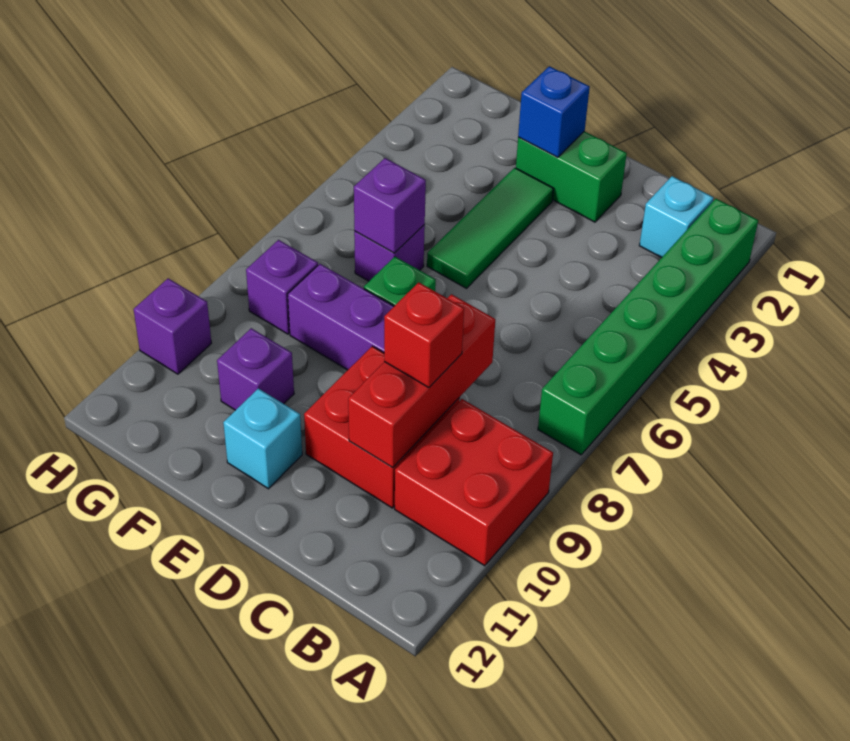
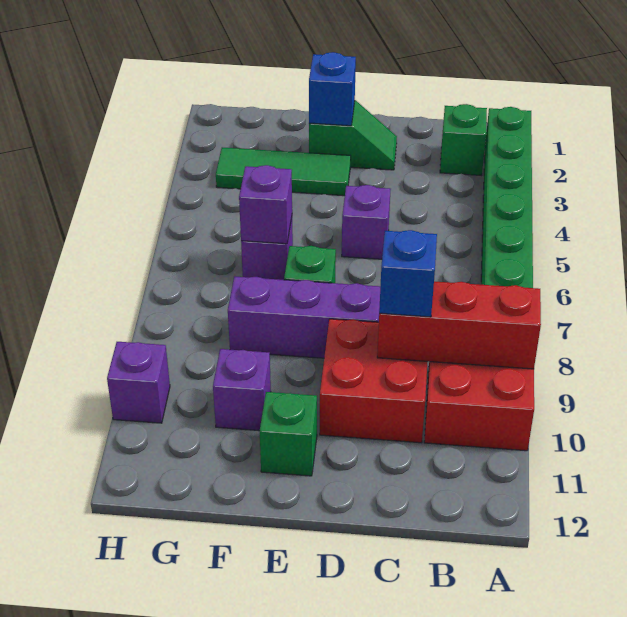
cyan 1x1 brick [639,176,714,258] -> green 1x1 brick [440,104,487,176]
red 1x3 brick [348,294,495,468] -> red 1x3 brick turned to [377,281,541,369]
red 1x1 brick [384,282,464,388] -> blue 1x1 brick [379,230,437,317]
green 1x2 brick [516,131,627,222] -> green 1x2 slope [309,100,397,170]
green 1x3 tile [427,168,554,288] -> green 1x3 tile turned to [216,147,351,196]
cyan 1x1 brick [223,388,302,489] -> green 1x1 brick [260,392,317,476]
purple 1x1 brick [246,240,318,334] -> purple 1x1 brick moved to [342,185,391,259]

